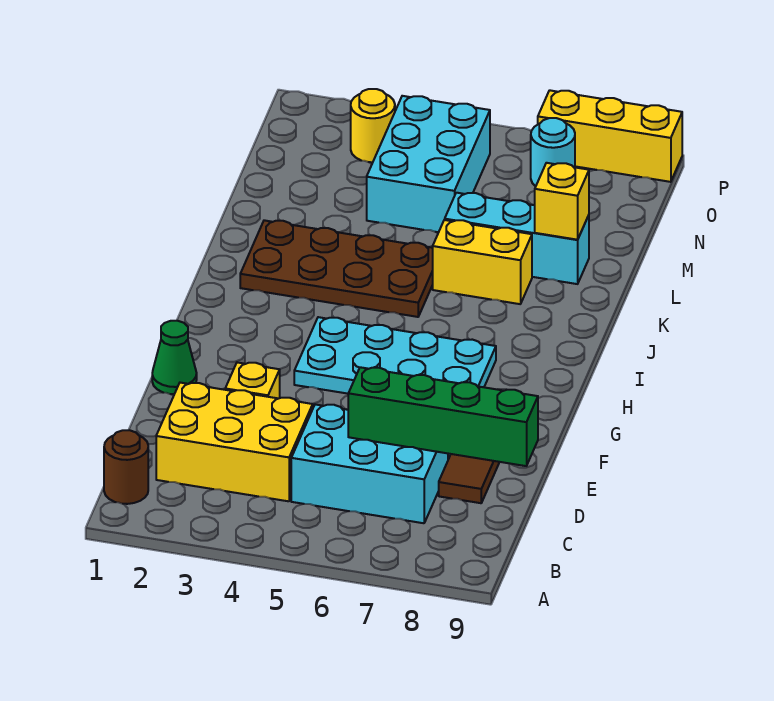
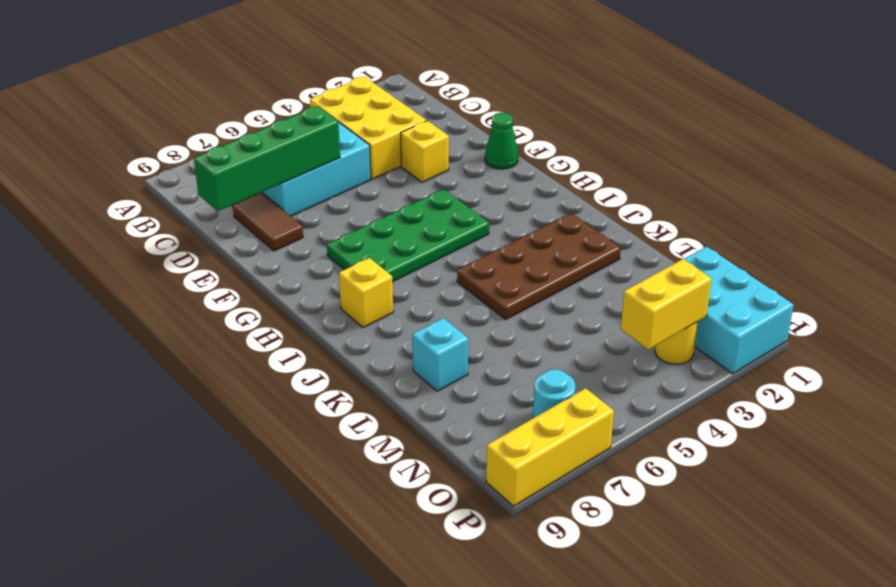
brown 1x1 round brick [104,430,148,504] -> none
yellow 2x3 brick [156,383,313,501] -> yellow 2x3 brick turned to [310,77,426,179]
cyan 2x4 plate [294,317,496,394] -> green 2x4 plate [327,189,489,282]
yellow 1x2 brick [433,220,532,304] -> yellow 1x2 brick moved to [621,259,712,350]
cyan 1x3 brick [445,193,589,284] -> cyan 1x1 brick [412,318,468,391]
yellow 1x1 brick [535,163,589,240] -> yellow 1x1 brick moved to [339,258,393,328]
cyan 2x3 brick [367,96,490,232] -> cyan 2x3 brick moved to [684,247,794,374]

